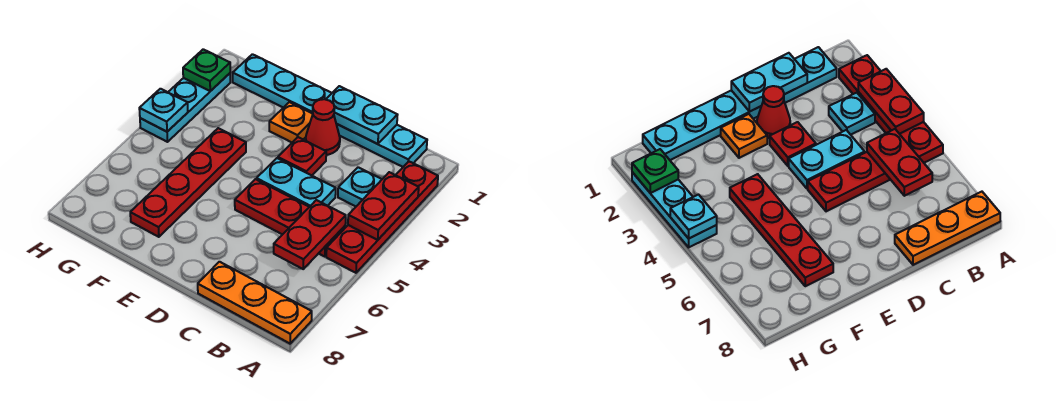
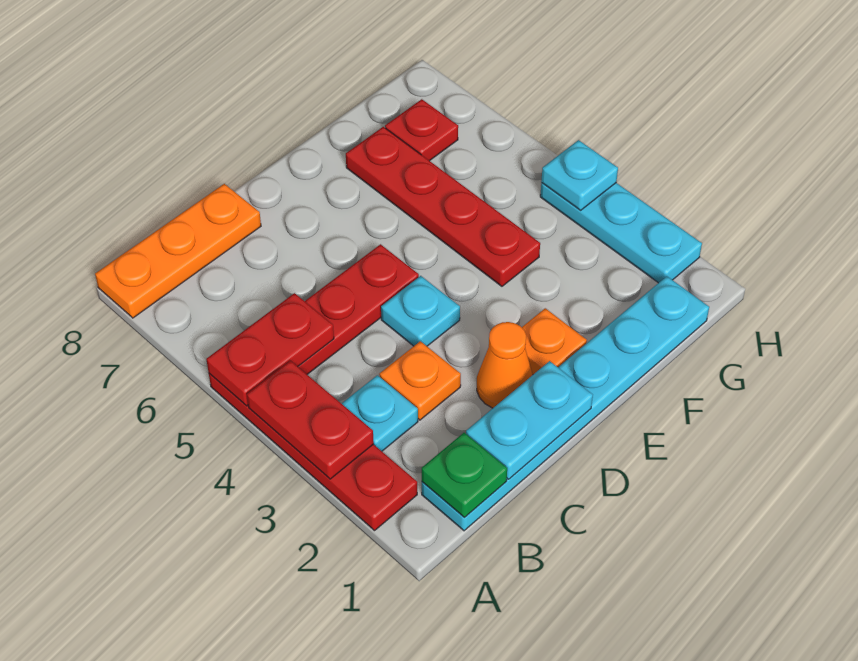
red 1x2 plate [274,200,346,269] -> red 1x2 plate turned to [206,293,334,406]
none -> orange 1x1 plate [379,341,461,420]
cyan 1x2 plate [257,158,336,207] -> cyan 1x1 plate [381,276,460,346]
red 1x1 cone [306,99,340,155] -> orange 1x1 cone [477,322,533,408]
red 1x1 plate [278,137,326,175] -> red 1x1 plate moved to [385,99,458,161]
green 1x1 plate [183,49,230,91] -> green 1x1 plate moved to [422,433,507,518]

